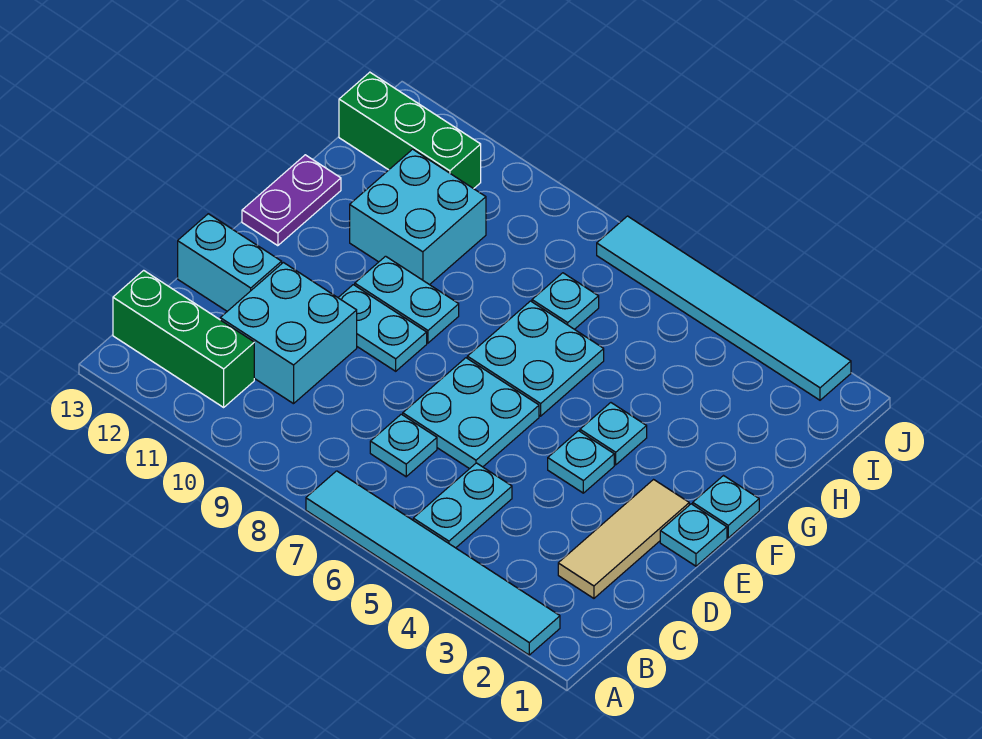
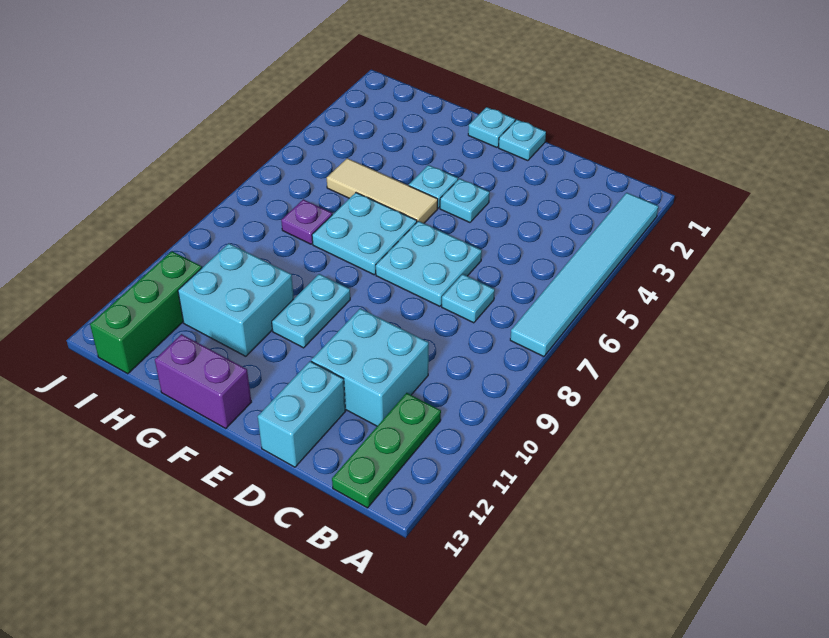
cyan 1x2 plate [413,463,512,548] -> none
green 1x3 brick [113,270,254,407] -> green 1x3 plate [332,393,441,508]
tan 1x3 tile [558,480,689,598] -> tan 1x3 tile moved to [327,158,438,223]
cyan 1x2 plate [338,285,427,371] -> none
purple 1x2 plate [242,155,341,246] -> purple 1x2 brick [155,334,251,429]
cyan 1x1 plate [532,273,599,329] -> purple 1x1 plate [281,199,332,244]
cyan 1x6 tile [597,216,851,400] -> none

